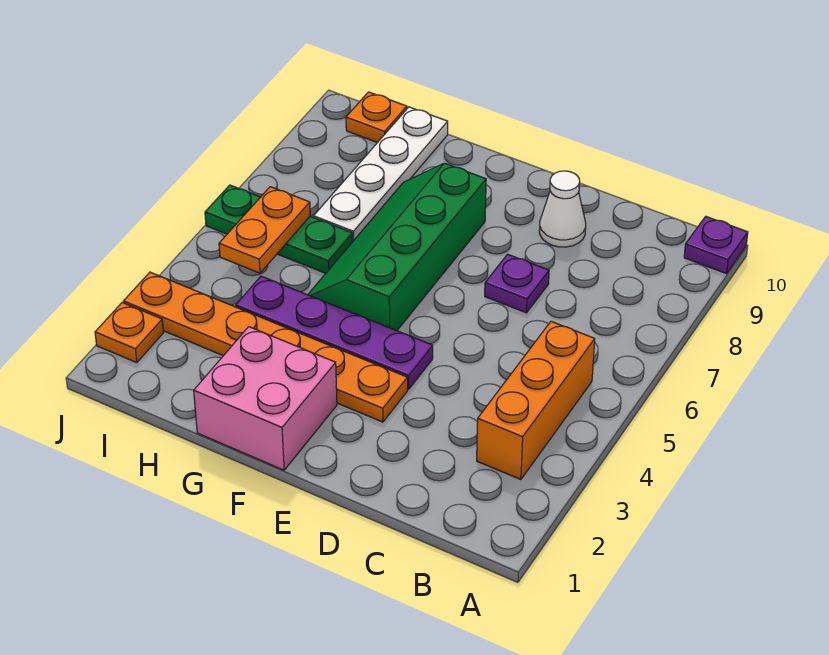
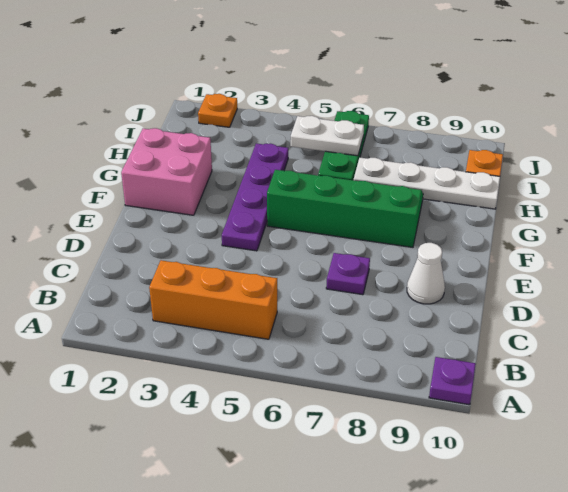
orange 1x6 plate [124,272,408,422] -> none
orange 1x2 plate [219,187,310,273] -> white 1x2 plate [290,116,364,156]

